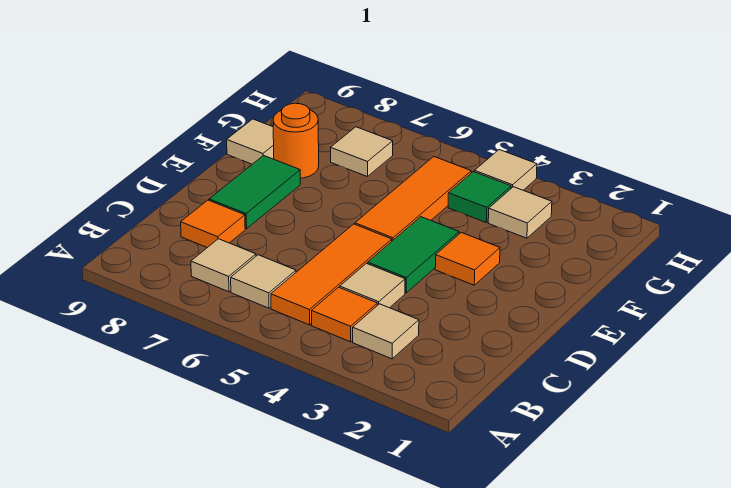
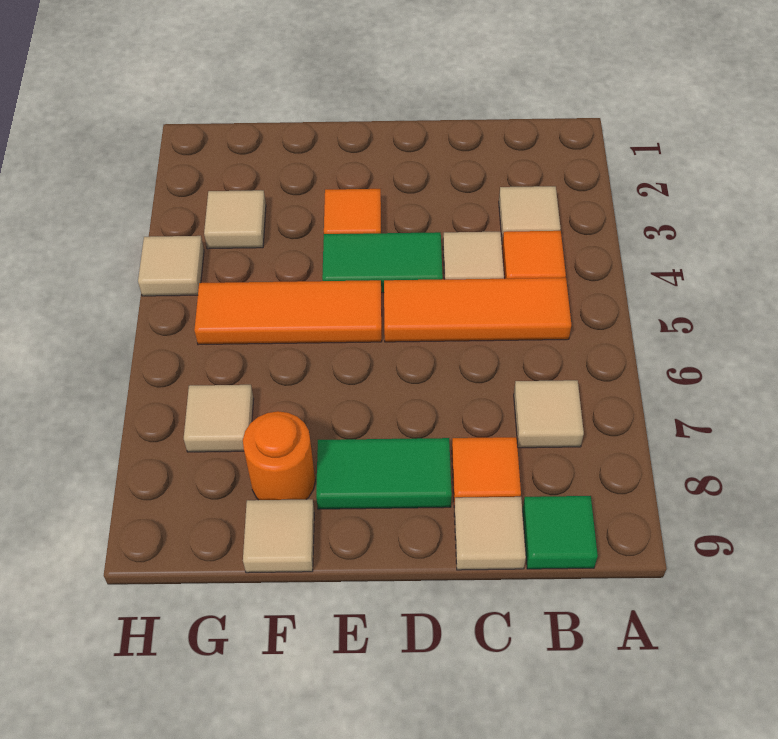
tan 1x1 tile [231,255,296,308] -> tan 1x1 tile moved to [454,497,526,570]
green 1x1 tile [448,172,511,222] -> green 1x1 tile moved to [523,496,598,569]

